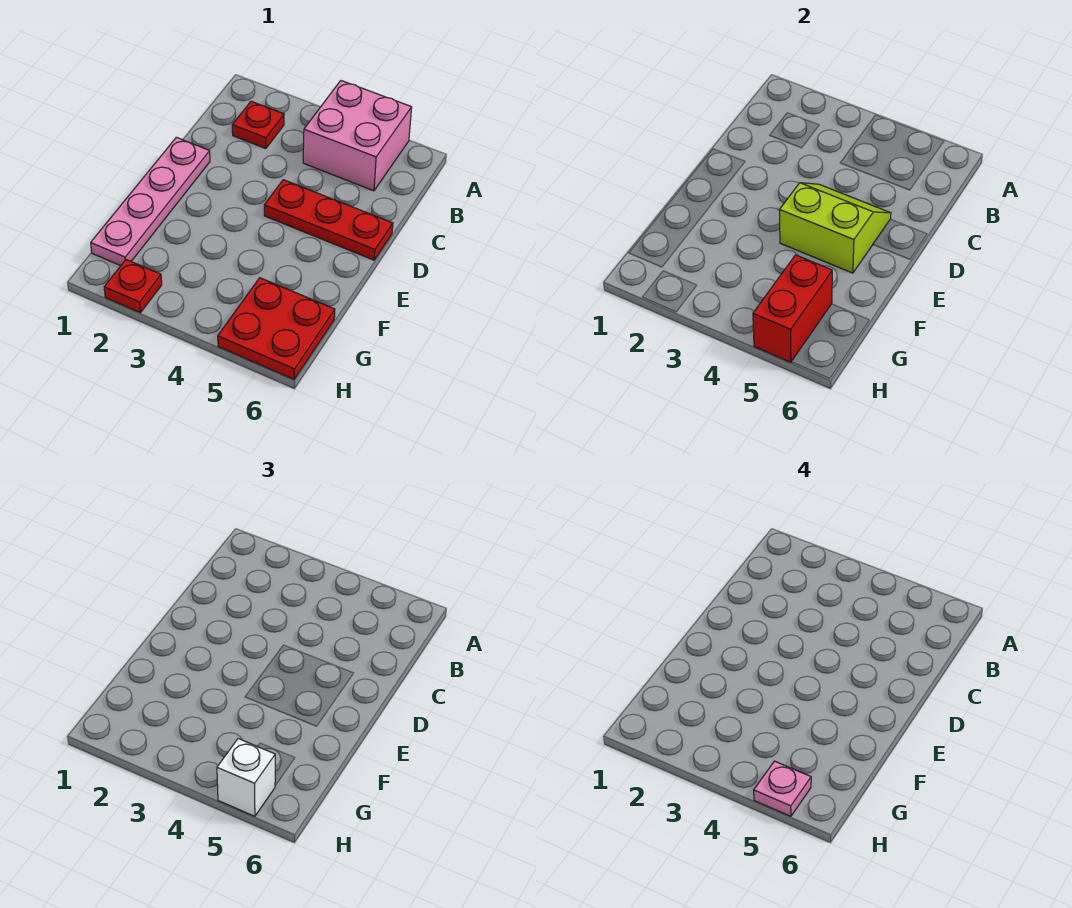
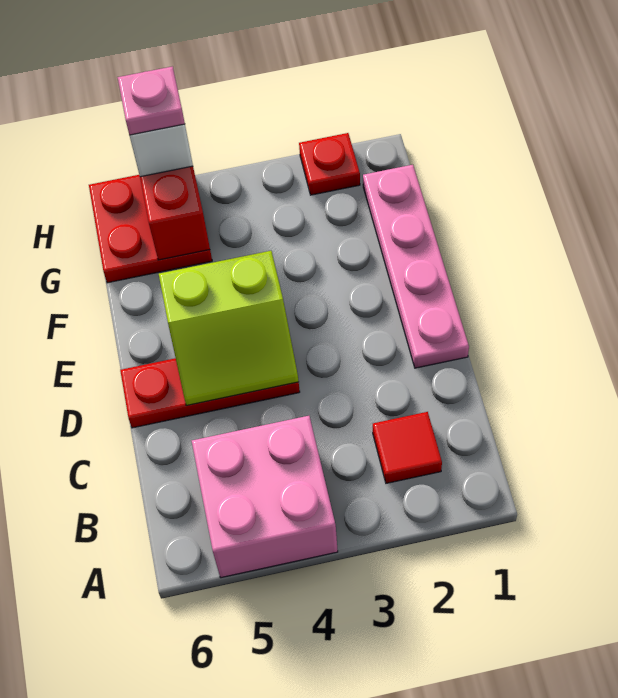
red 1x1 plate [232,101,284,149] -> red 1x1 tile [373,412,442,483]

